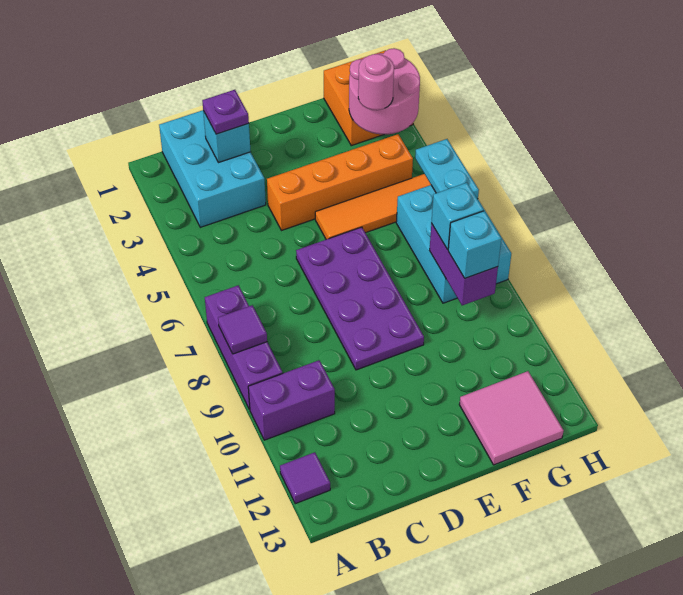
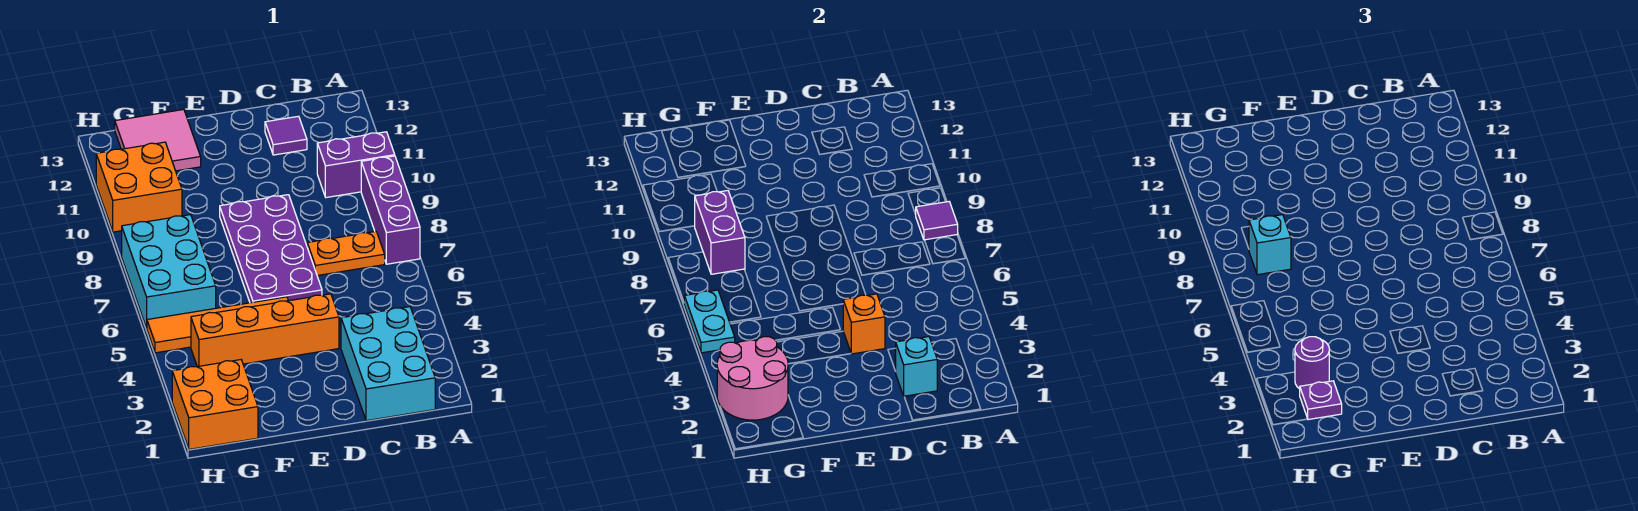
purple 1x1 tile [280,452,330,504] -> purple 1x1 tile moved to [265,116,307,155]
none -> orange 1x2 plate [307,231,385,276]
purple 1x1 plate [202,90,249,134] -> purple 1x1 plate moved to [1300,381,1342,420]
none -> orange 1x1 brick [843,294,885,354]
pink 1x1 round brick [358,54,394,110] -> purple 1x1 round brick [1295,337,1329,389]
cyan 1x1 brick [448,211,501,278] -> none
none -> orange 2x2 brick [96,142,182,232]

